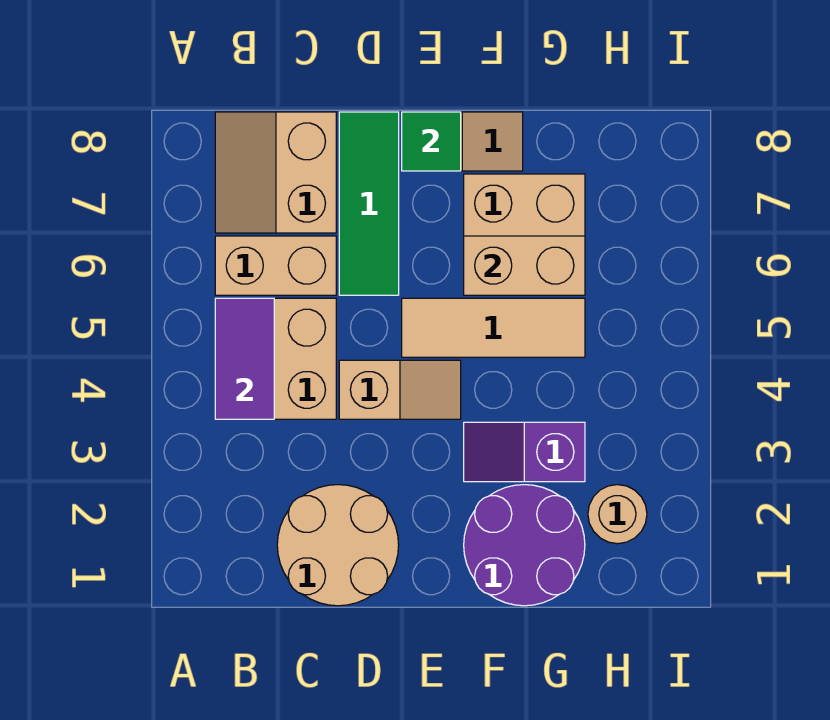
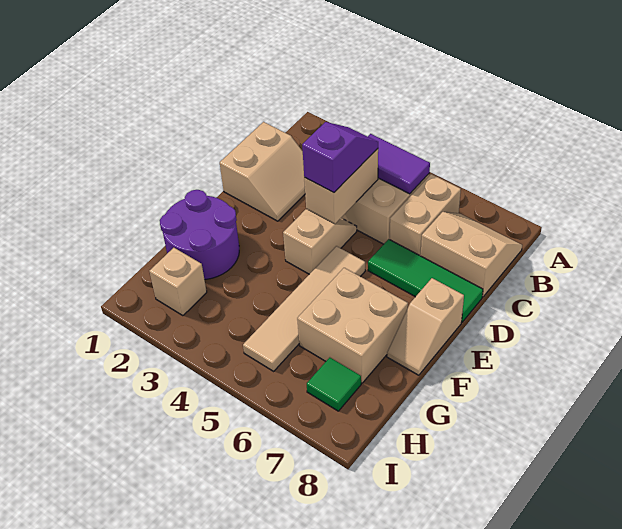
tan 2x2 round brick [277,485,399,606] -> tan 2x2 slope [220,122,305,221]
tan 1x2 slope [339,360,461,419] -> tan 1x2 slope turned to [283,209,357,274]
tan 1x3 tile [402,298,585,357] -> tan 1x4 tile [243,246,365,371]
green 1x1 tile [402,112,461,171] -> green 1x1 tile moved to [307,358,361,411]
purple 1x2 slope [464,422,585,482] -> purple 1x2 slope moved to [302,122,378,193]
tan 1x2 brick [464,236,585,295] -> tan 1x2 brick moved to [304,149,378,224]
tan 1x1 round brick [588,485,647,544] -> tan 1x1 brick [149,248,207,316]

